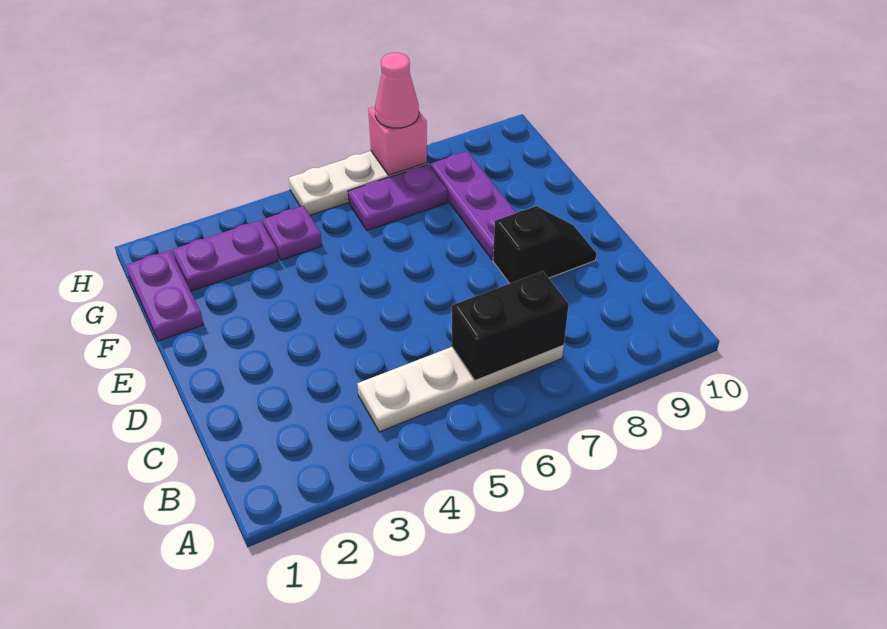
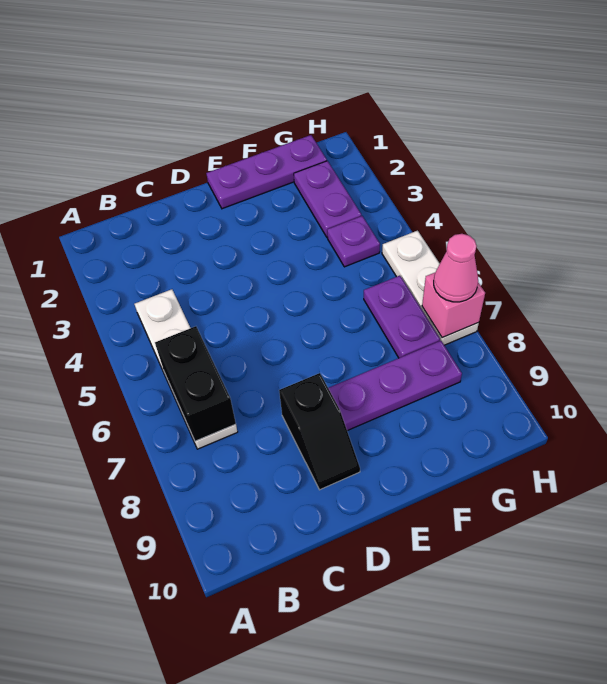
purple 1x2 plate [126,250,204,341] -> purple 1x3 plate [206,135,327,209]

